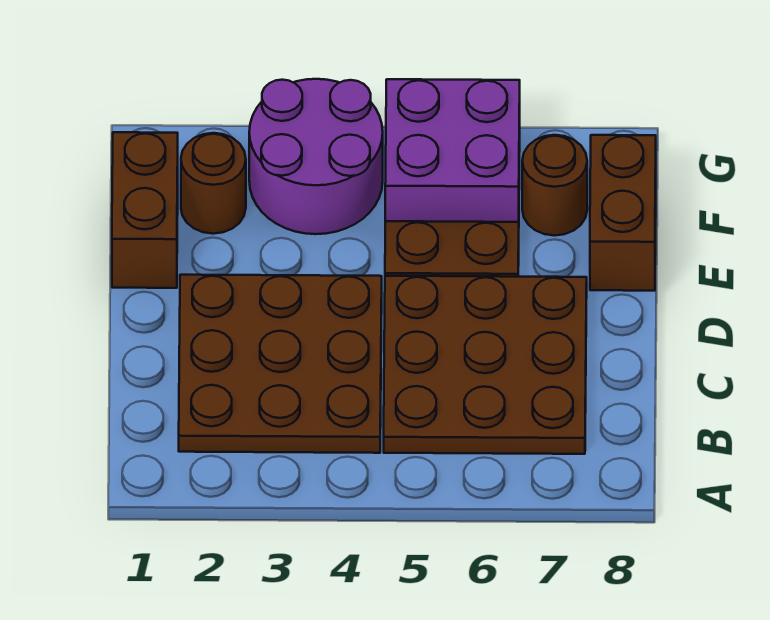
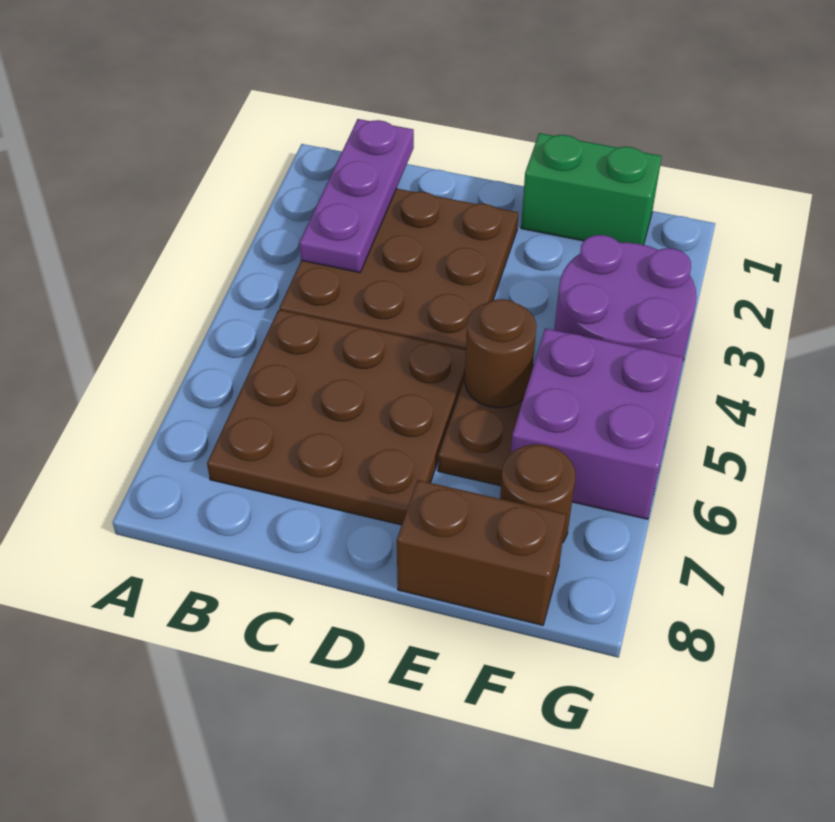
none -> purple 1x3 plate [299,119,414,273]
brown 1x2 brick [112,132,178,288] -> green 1x2 brick [521,133,662,245]
brown 1x1 round brick [181,133,246,234] -> brown 1x1 round brick moved to [465,299,537,408]

